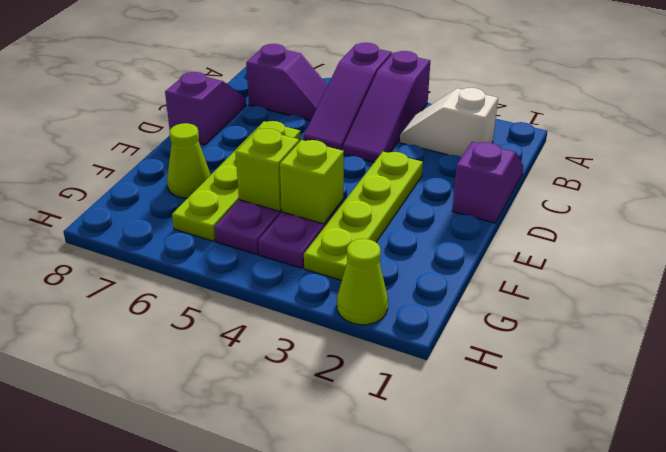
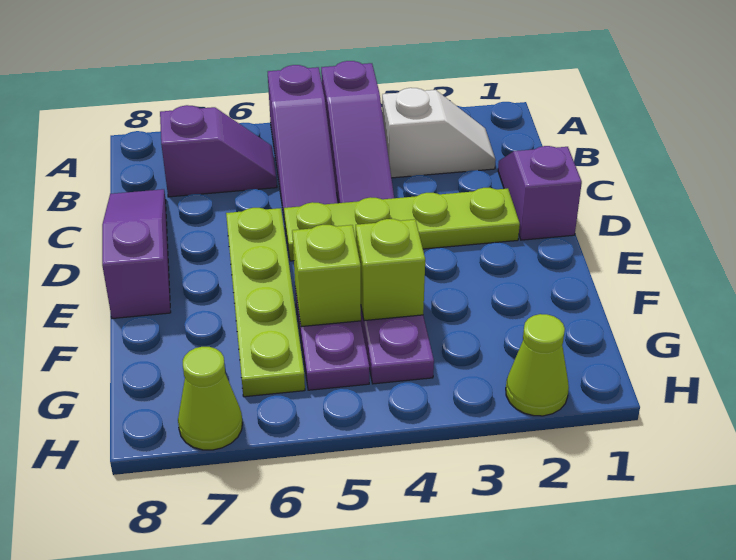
white 1x2 slope [400,88,498,157] -> white 1x2 slope turned to [382,88,496,178]
purple 1x2 slope [165,72,246,145] -> purple 1x3 slope [102,189,171,319]
lime 1x4 plate [304,152,423,281] -> lime 1x4 plate turned to [284,188,520,261]
lime 1x1 cone [167,123,211,198] -> lime 1x1 cone moved to [178,347,243,450]

